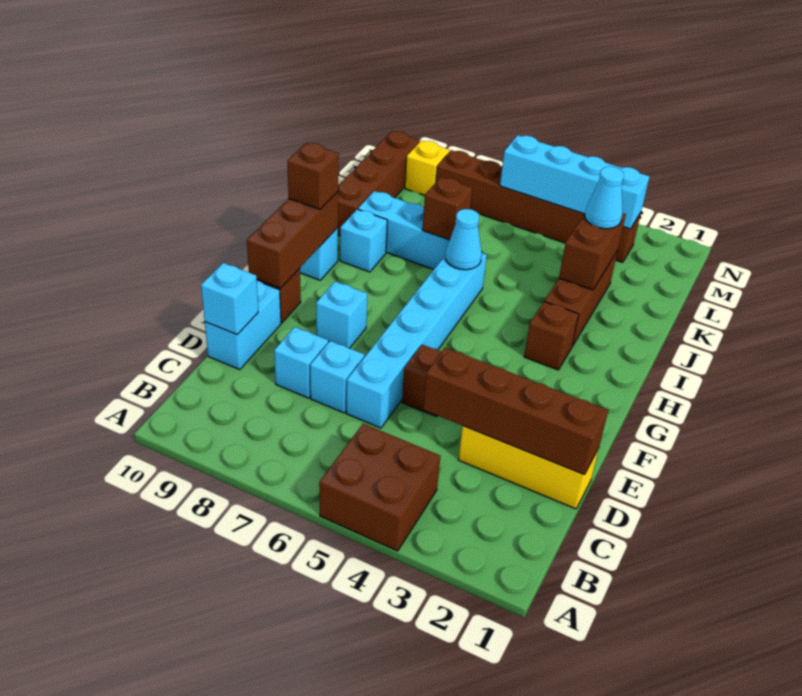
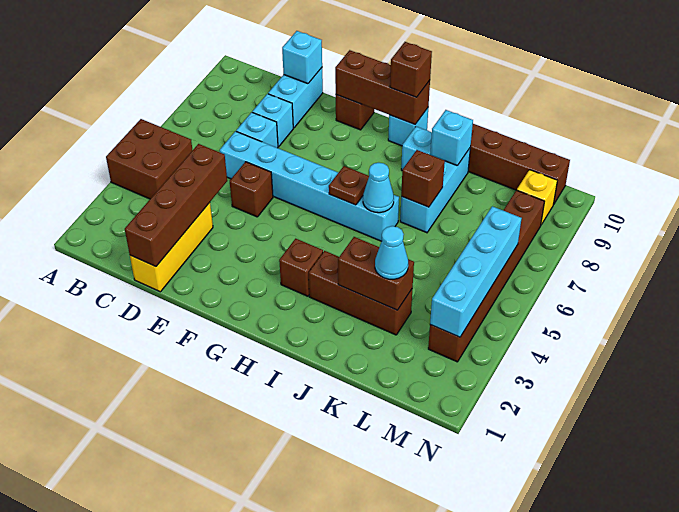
cyan 1x2 brick [205,281,281,370] -> cyan 1x2 brick turned to [268,68,323,128]
cyan 1x1 brick [316,281,367,348] -> cyan 1x1 brick moved to [430,110,473,166]
none -> brown 1x1 plate [329,166,369,205]

